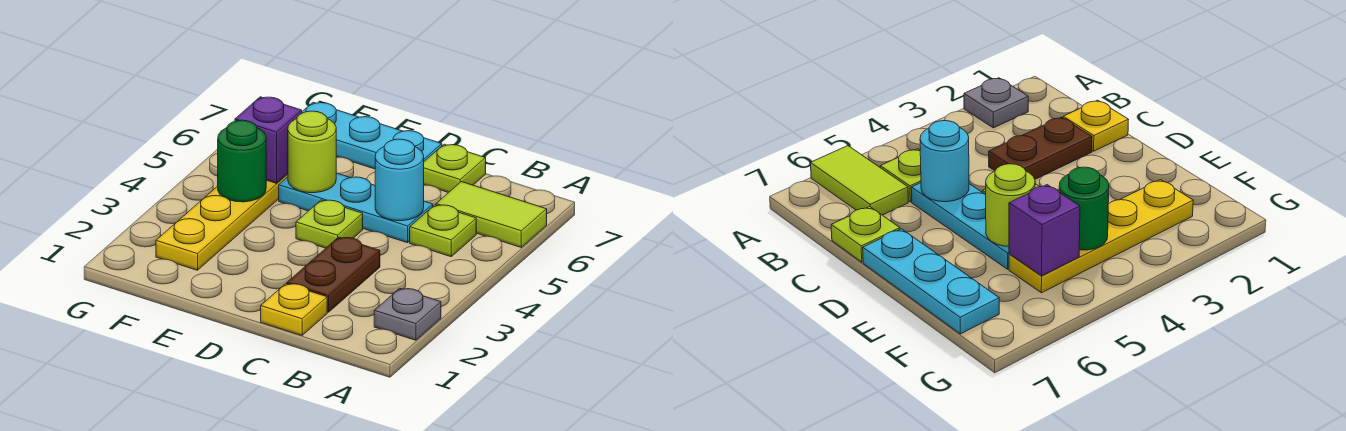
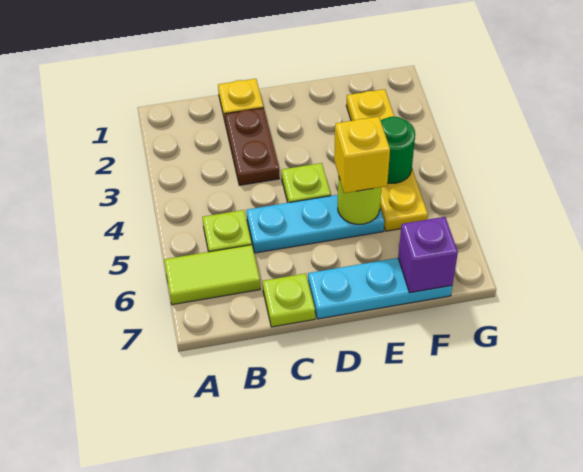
grey 1x1 plate [374,288,441,340] -> none
cyan 1x1 round brick [375,139,424,221] -> none
none -> yellow 1x1 brick [334,117,390,193]
purple 1x1 brick [235,97,302,183] -> purple 1x1 brick moved to [398,217,458,293]

